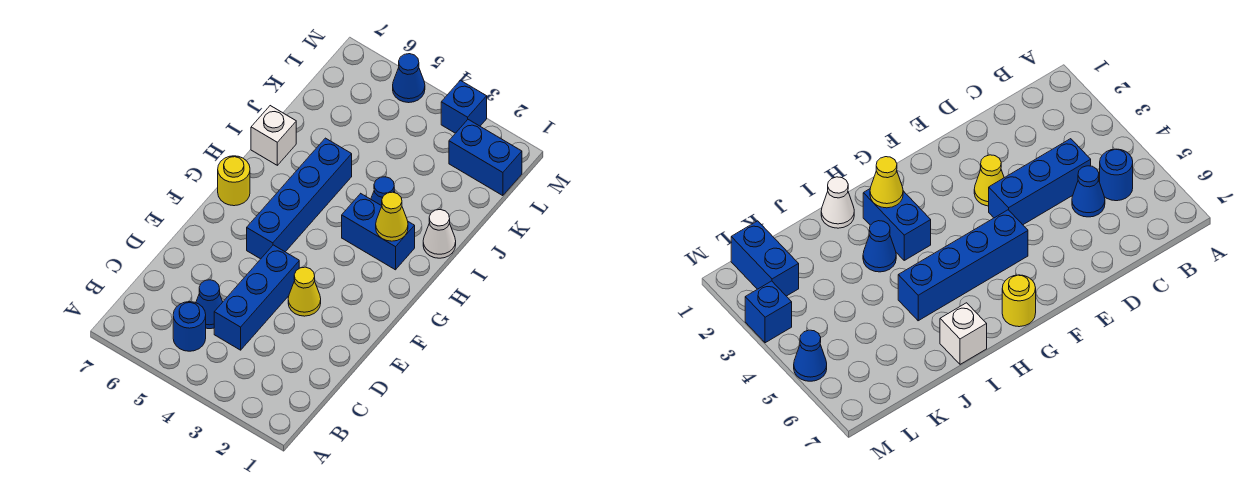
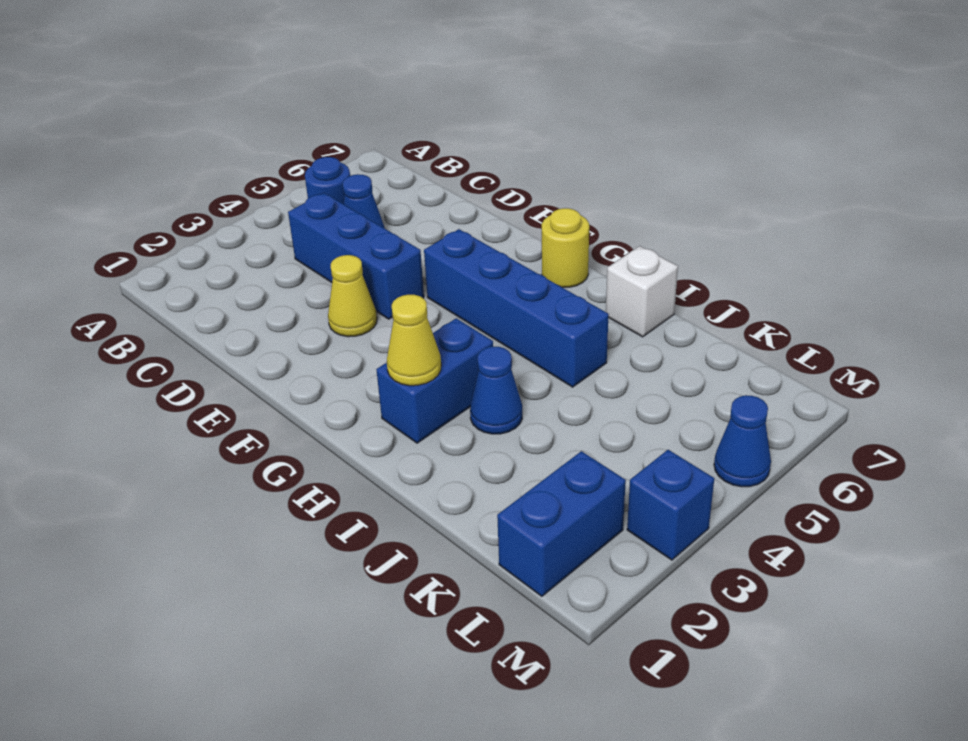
white 1x1 cone [423,209,456,258] -> none

